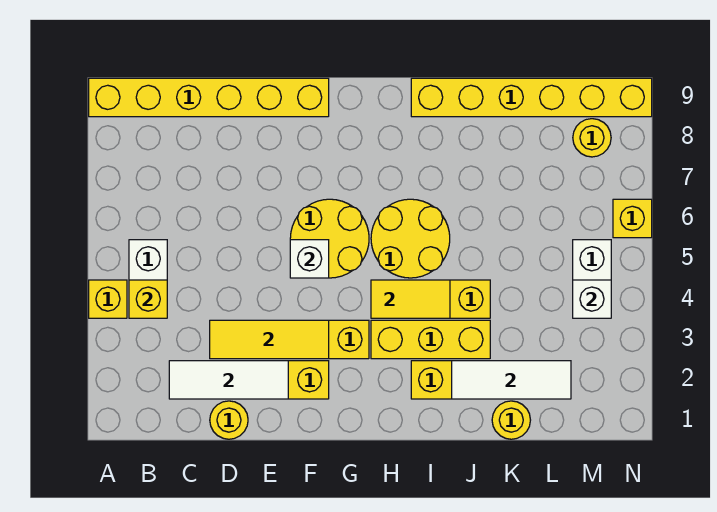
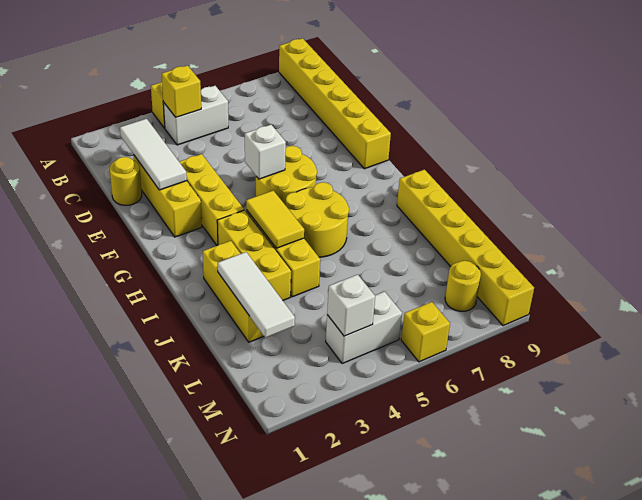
yellow 1x3 tile [210,320,329,359] -> none
yellow 1x1 round brick [492,401,530,439] -> none

